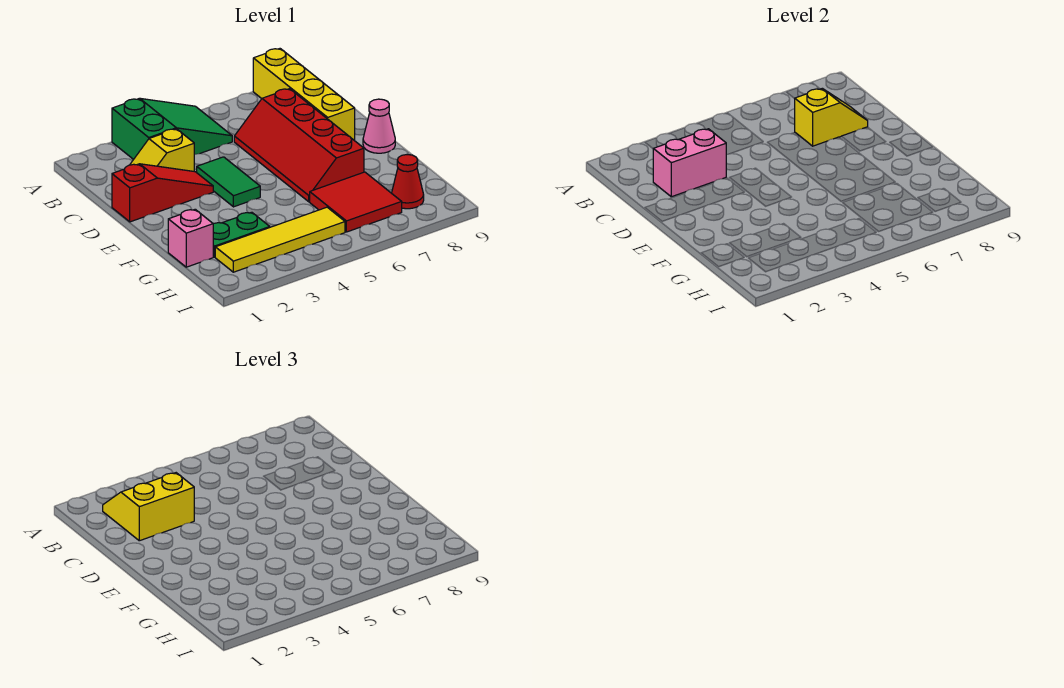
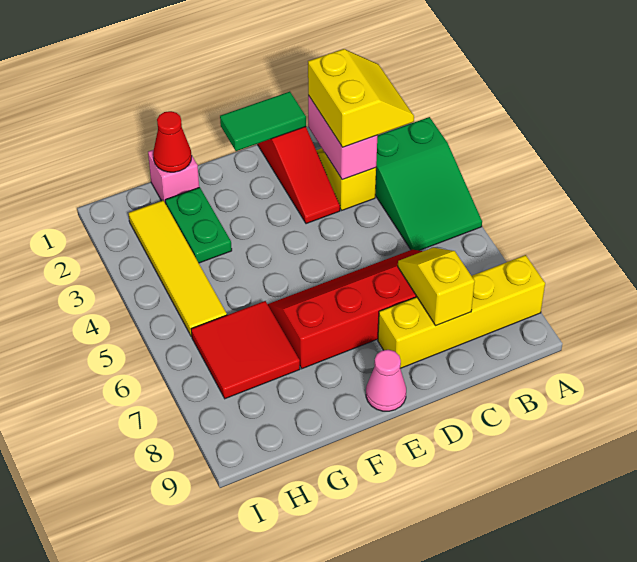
yellow 1x2 slope [795,88,868,146] -> yellow 1x2 slope turned to [398,248,475,326]
green 1x2 tile [197,157,260,207] -> green 1x2 tile moved to [220,92,306,151]
red 1x1 cone [392,155,424,209] -> red 1x1 cone moved to [153,111,192,172]

